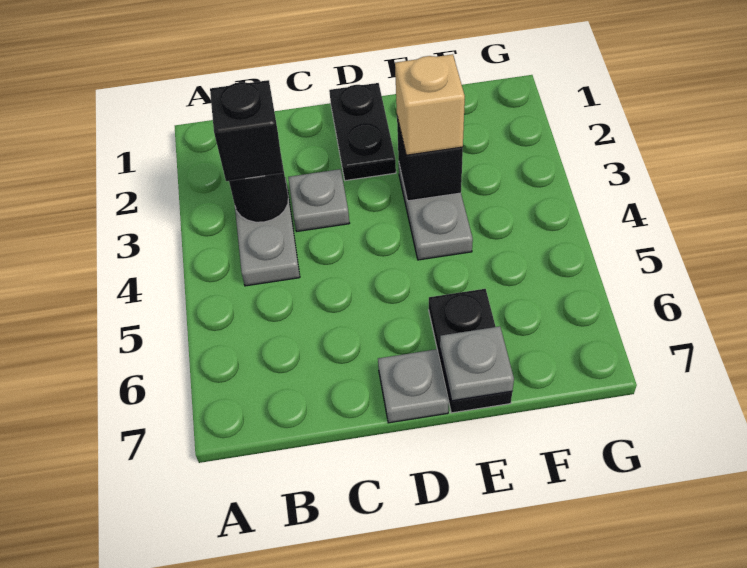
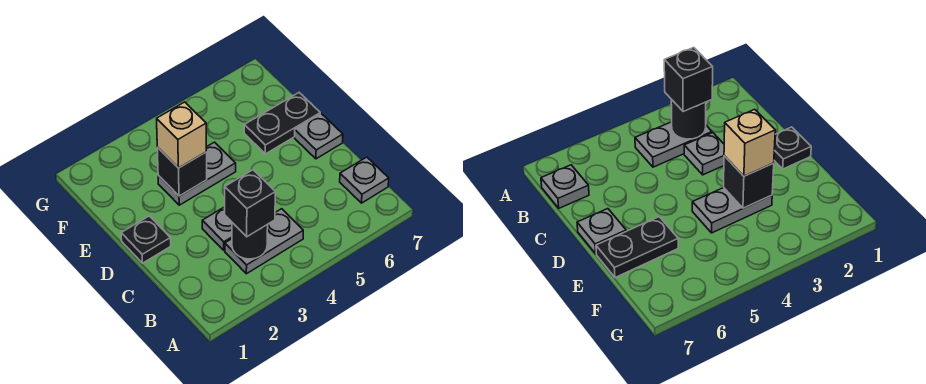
black 1x2 plate [329,83,396,181] -> black 1x1 plate [121,216,171,263]
grey 1x1 plate [440,326,514,401] -> grey 1x1 plate moved to [340,157,389,203]

